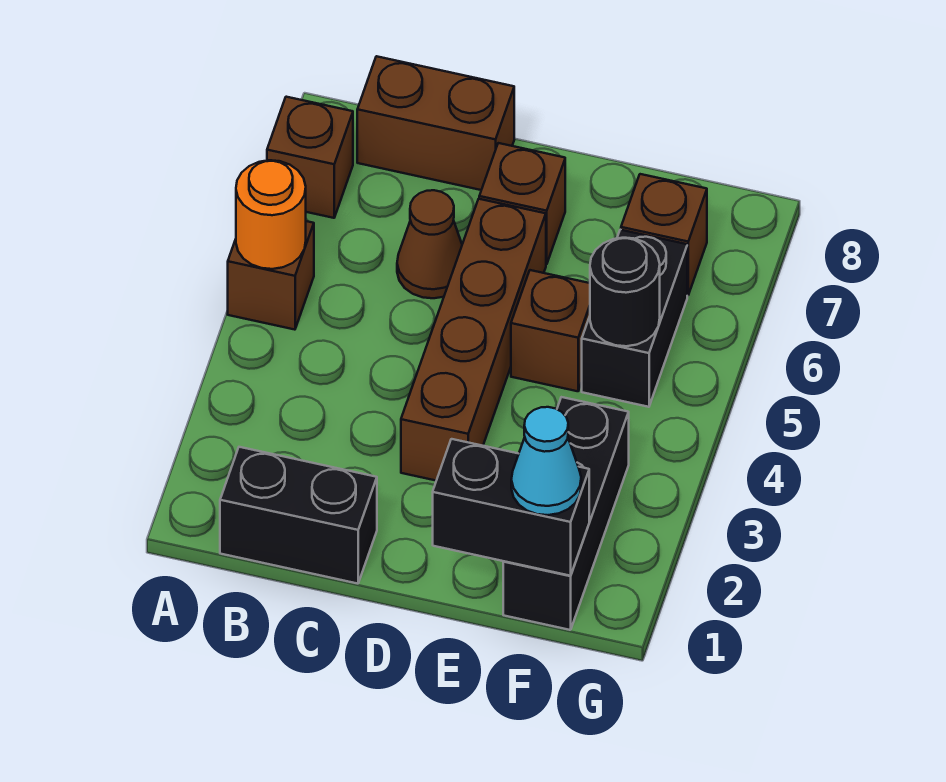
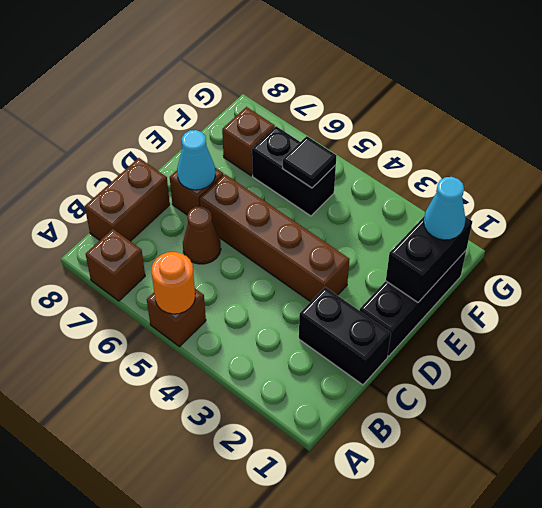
black 1x2 brick [220,447,377,584] -> black 1x2 brick turned to [299,287,391,385]
none -> cyan 1x1 cone [177,130,215,190]
brown 1x1 brick [511,270,590,391] -> none
black 1x3 brick [503,397,629,630] -> black 1x3 brick turned to [360,251,466,356]
black 1x1 round brick [590,238,660,346] -> black 1x1 tile [282,136,336,188]

